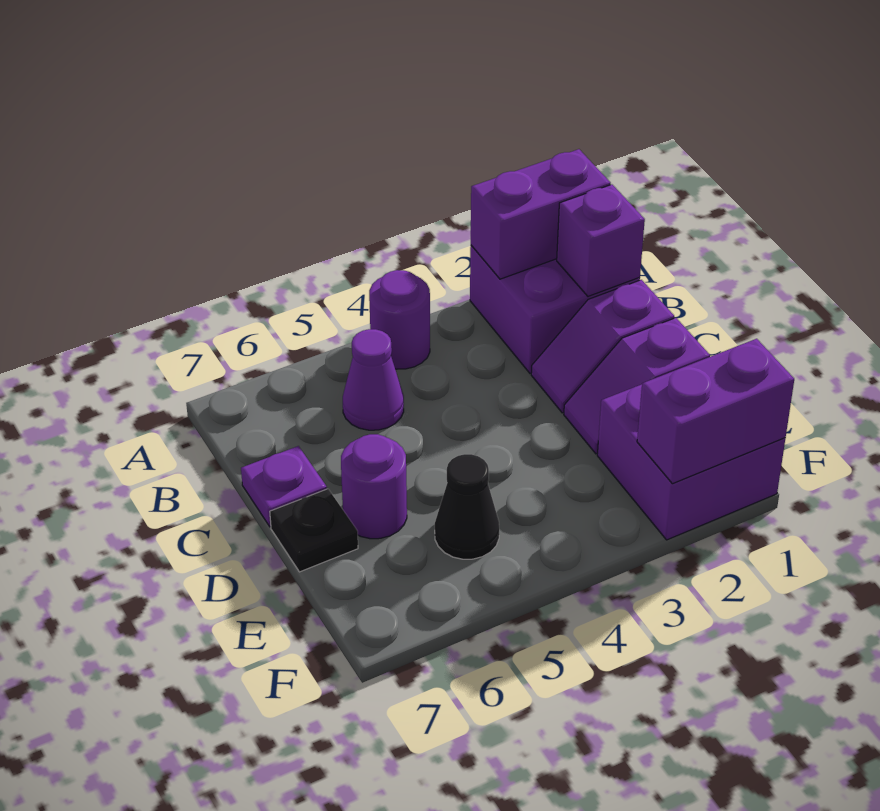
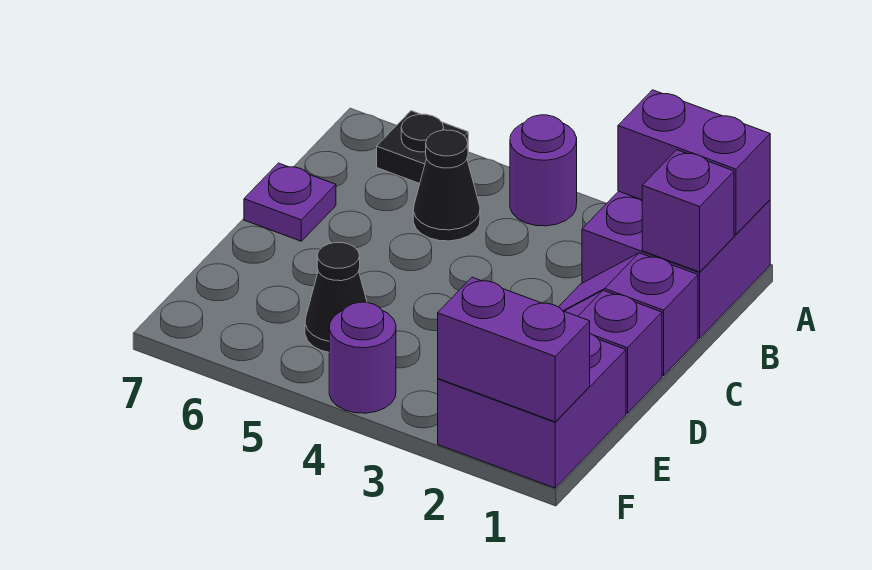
purple 1x1 cone [343,329,404,430] -> black 1x1 cone [413,130,480,241]
purple 1x1 round brick [341,434,407,539] -> purple 1x1 round brick moved to [329,302,396,413]
black 1x1 plate [270,489,358,572] -> black 1x1 plate moved to [377,111,468,184]

